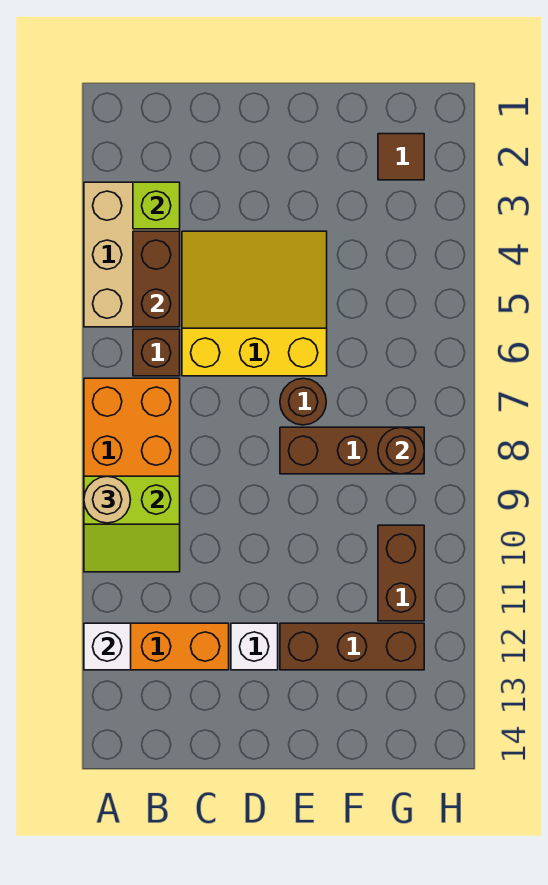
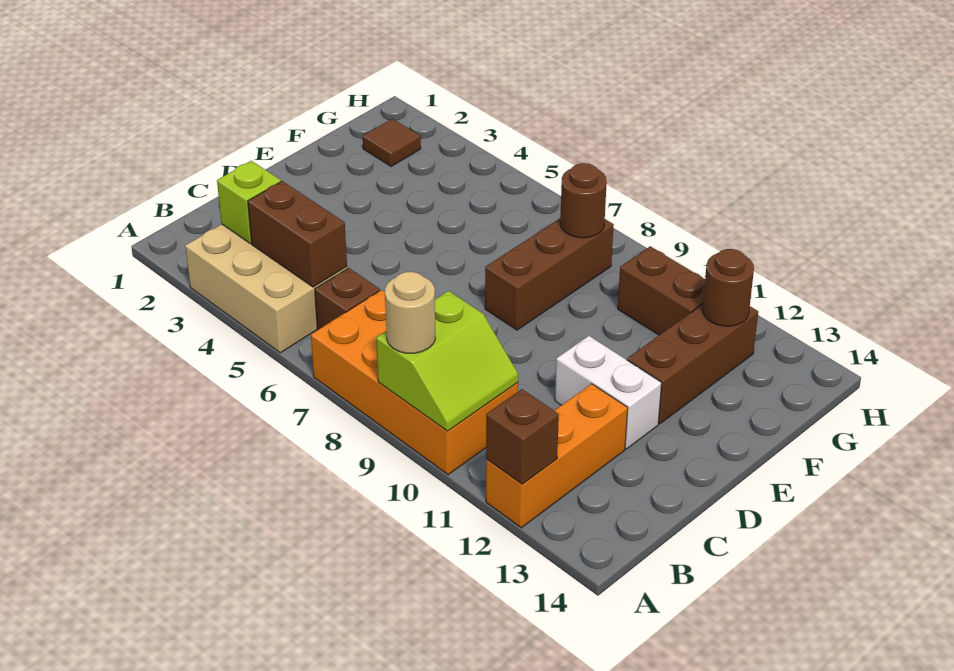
white 1x1 brick [84,623,131,670] -> brown 1x1 brick [486,389,559,484]
yellow 3x3 slope [182,231,327,376] -> none
white 1x1 brick [231,623,278,670] -> white 1x2 brick [555,336,662,449]
brown 1x1 round brick [280,378,326,425] -> brown 1x1 round brick moved to [702,249,754,326]

